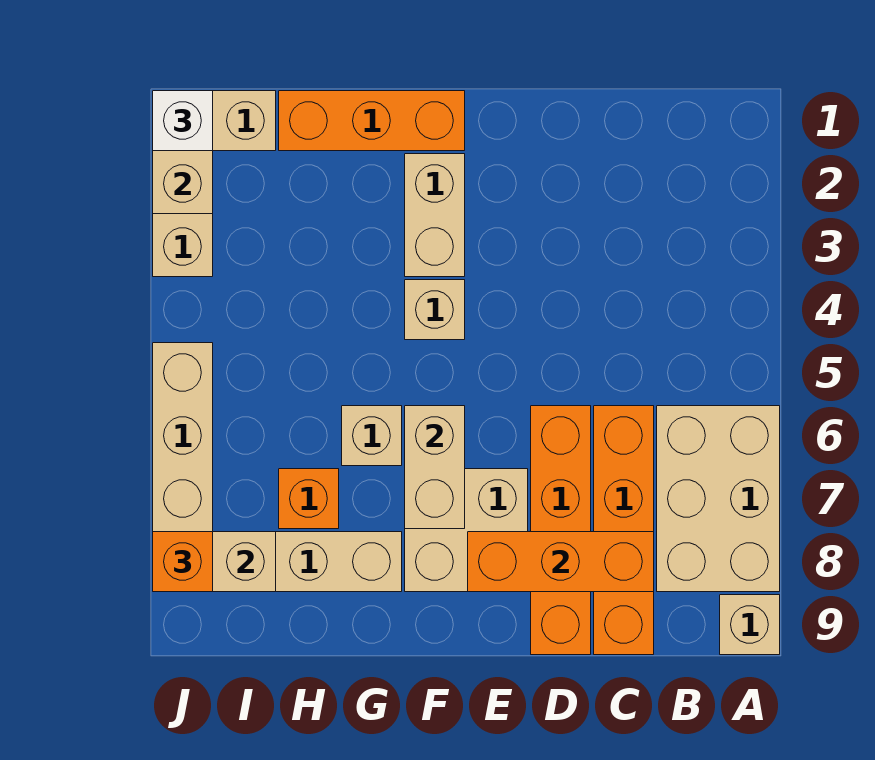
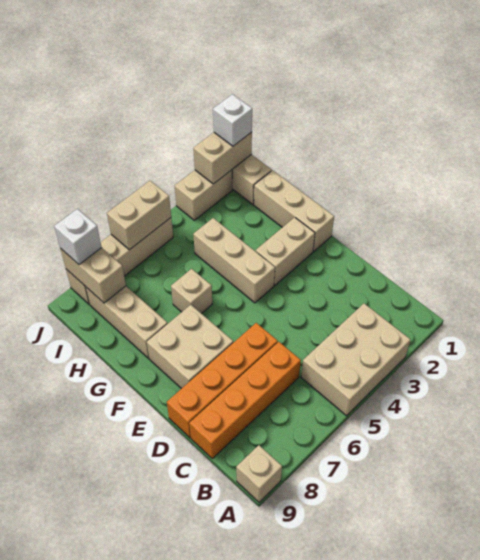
tan 2x3 brick [657,406,780,592] -> tan 2x3 brick moved to [301,304,411,416]
orange 1x3 brick [468,532,654,592] -> none
orange 1x3 brick [279,91,465,151] -> tan 1x3 brick [254,170,334,252]
tan 1x1 brick [405,280,465,340] -> tan 1x3 brick [193,218,275,303]
tan 1x2 brick [405,406,465,529] -> tan 1x2 brick moved to [107,181,171,250]
orange 1x1 brick [279,469,339,529] -> none
orange 1x1 brick [153,532,213,592] -> white 1x1 brick [54,209,102,265]

